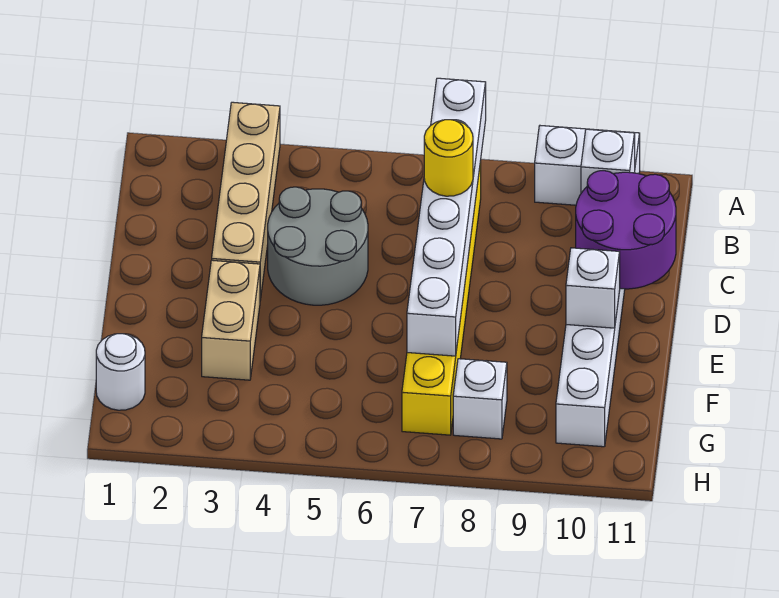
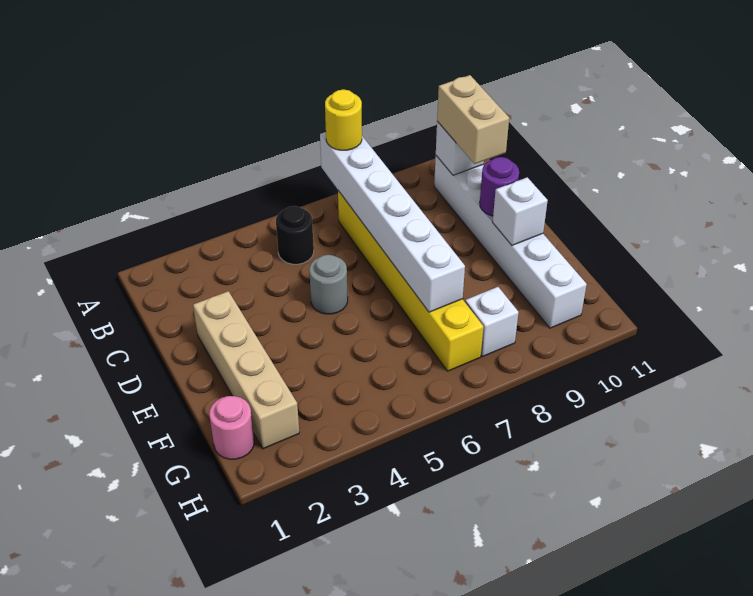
tan 1x4 brick [212,102,280,300] -> tan 1x4 brick moved to [193,291,299,449]
white 1x2 brick [535,126,640,205] -> none
none -> black 1x1 round brick [276,206,314,264]
grey 2x2 round brick [268,187,368,305] -> grey 1x1 round brick [309,255,348,314]
yellow 1x1 round brick [424,120,473,196] -> yellow 1x1 round brick moved to [325,89,362,150]
purple 2x2 round brick [576,171,676,289] -> purple 1x1 round brick [480,157,519,216]
tan 1x2 brick [202,260,260,380] -> tan 1x2 brick moved to [437,75,509,164]
white 1x1 round brick [96,334,145,410] -> pink 1x1 round brick [209,396,254,459]

